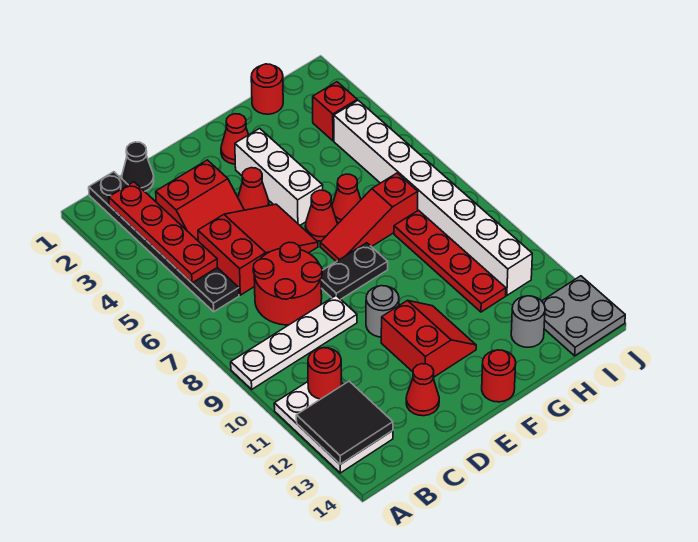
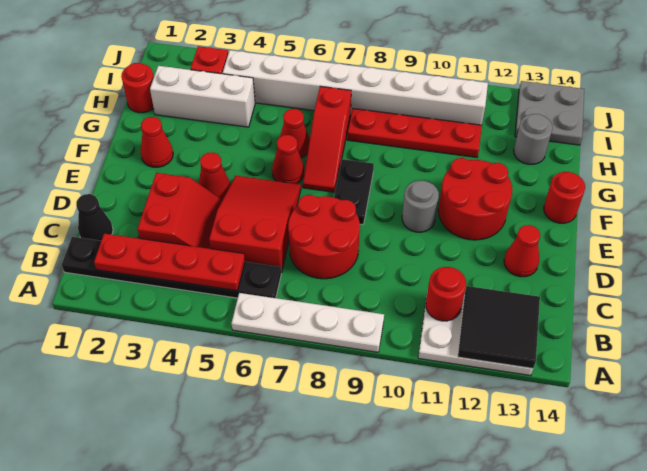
white 1x4 plate [231,296,357,389] -> white 1x4 plate turned to [231,293,384,352]
red 2x2 slope [381,300,476,378] -> red 2x2 round brick [438,158,512,240]
white 1x3 brick [235,128,323,225] -> white 1x3 brick moved to [150,66,255,127]

